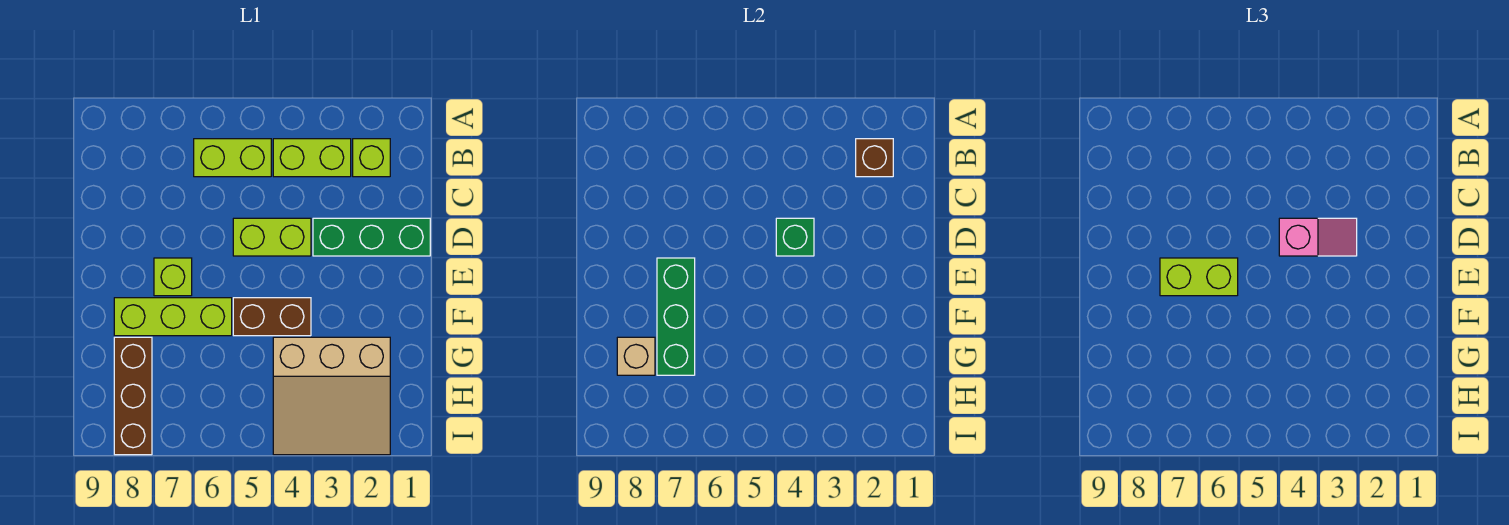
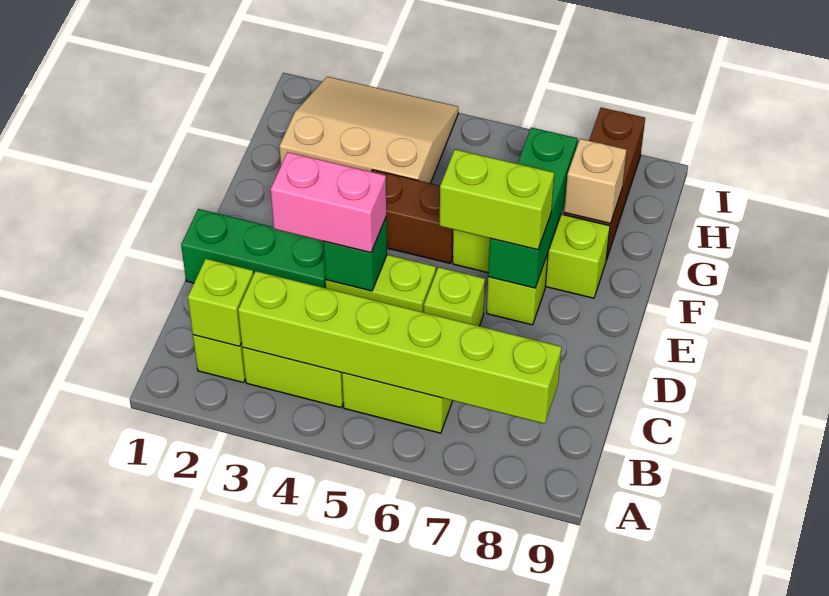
brown 1x1 brick [856,139,893,177] -> lime 1x1 brick [188,259,253,346]
none -> lime 1x6 brick [238,271,561,424]
pink 1x2 slope [1279,218,1357,256] -> pink 1x2 brick [271,152,386,253]
none -> lime 1x1 brick [424,267,485,326]

